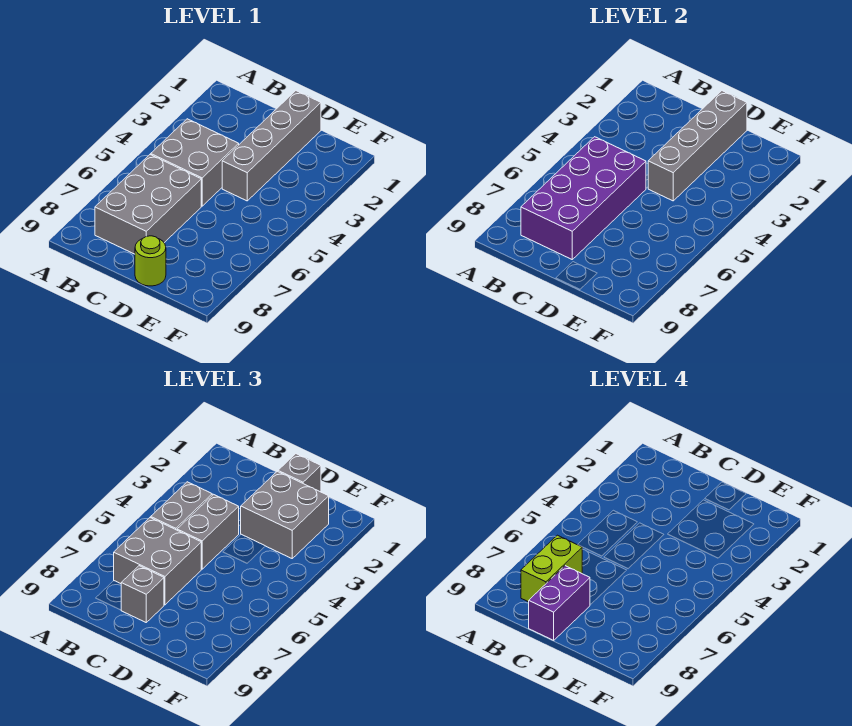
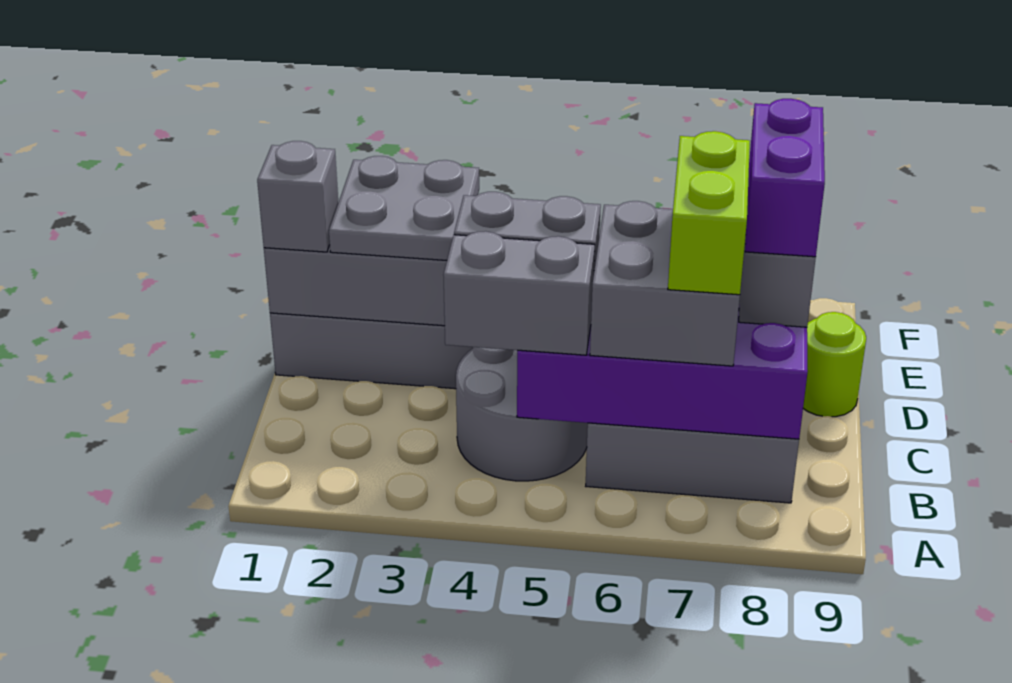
grey 2x2 brick [151,119,239,206] -> grey 2x2 round brick [456,347,588,481]
lime 1x2 brick [521,535,582,602] -> lime 1x2 brick turned to [668,131,750,295]
purple 1x2 brick [529,566,590,640] -> purple 1x2 brick turned to [745,99,825,257]
grey 2x2 brick [241,471,329,558] -> grey 2x2 plate [329,156,479,260]

